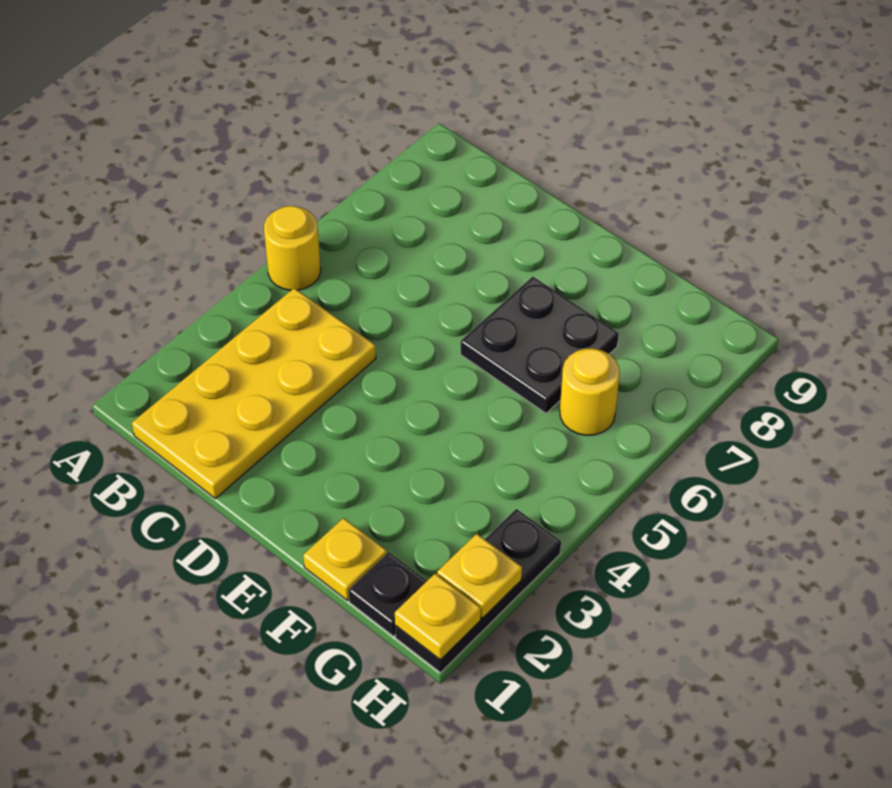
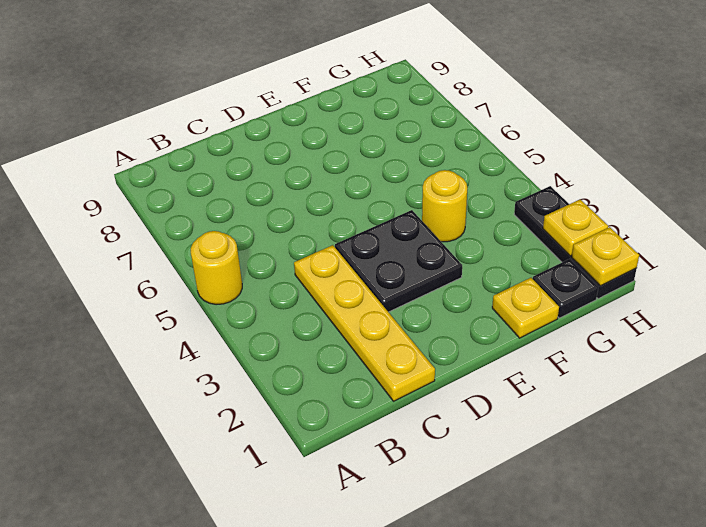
yellow 2x4 plate [132,288,376,499] -> yellow 1x4 plate [294,245,435,401]
black 2x2 plate [460,277,619,413] -> black 2x2 plate moved to [335,210,462,312]
yellow 1x1 round brick [560,348,620,435] -> yellow 1x1 round brick moved to [422,170,467,242]

